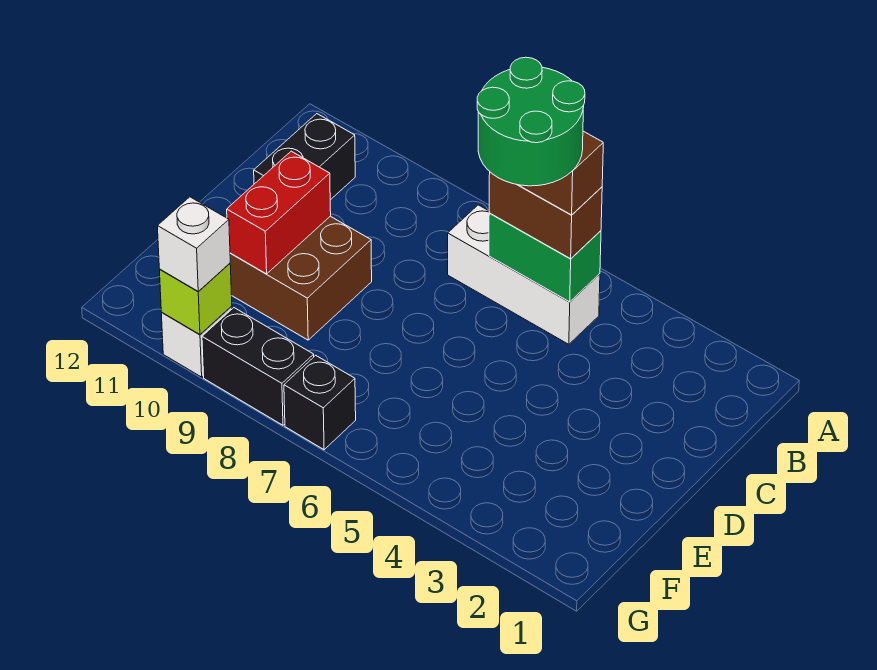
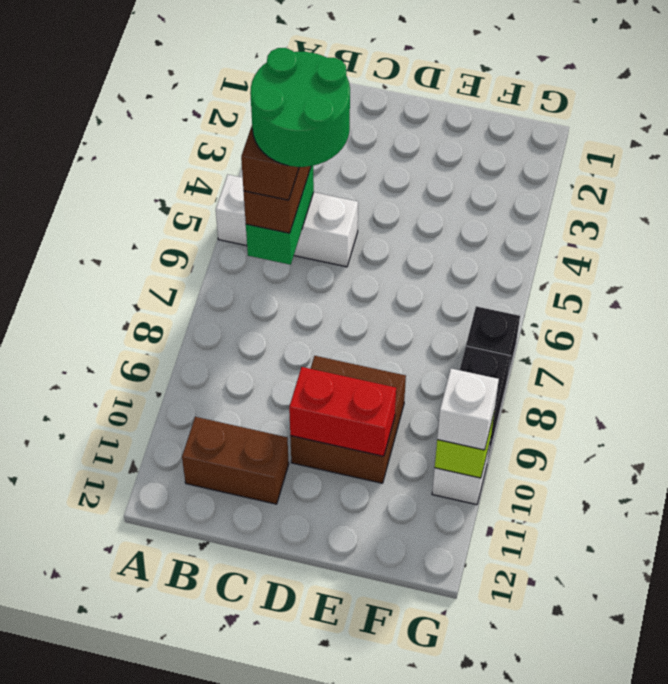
white 1x3 brick [448,205,600,344] -> white 1x3 brick turned to [216,175,358,267]
black 1x2 brick [254,114,355,200] -> brown 1x2 brick [182,417,289,504]

